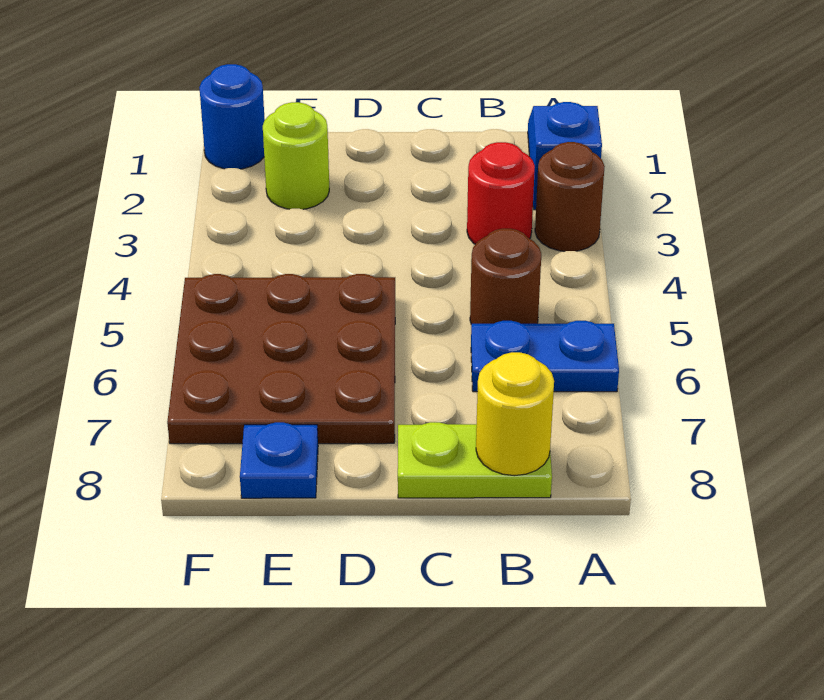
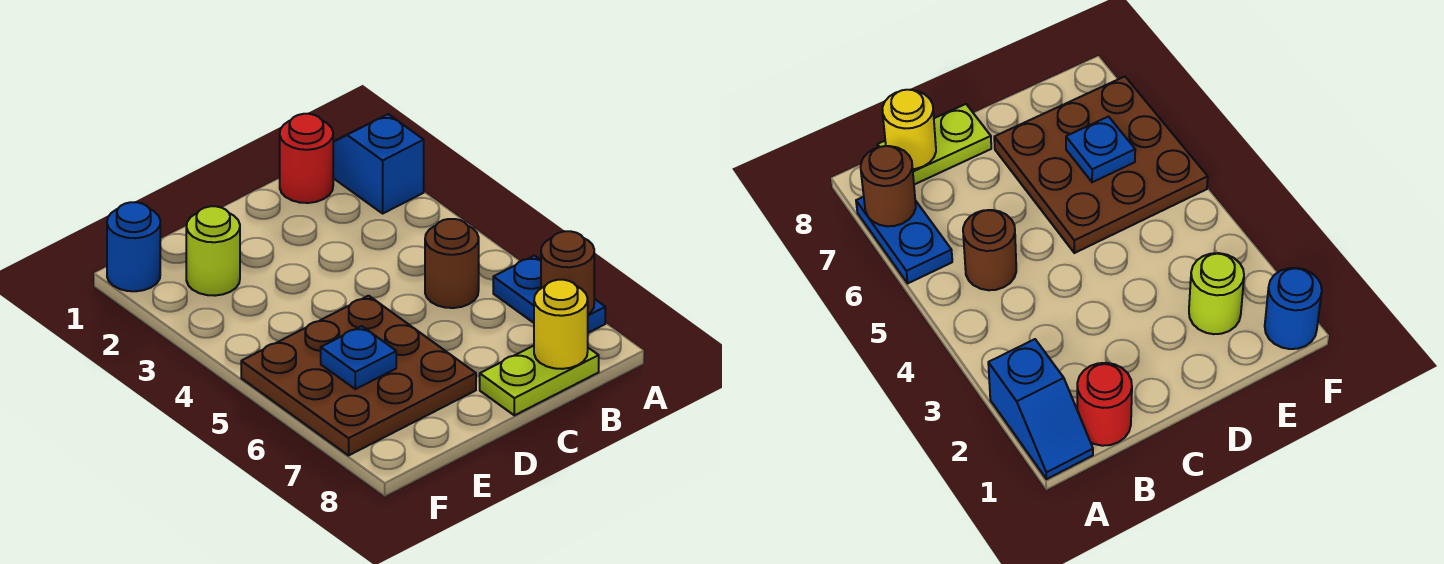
brown 1x1 round brick [535,142,605,251] -> brown 1x1 round brick moved to [541,231,594,314]
blue 1x2 plate [471,321,619,392] -> blue 1x2 plate turned to [493,256,605,333]
red 1x1 round brick [467,142,535,244] -> red 1x1 round brick moved to [280,114,333,203]
blue 1x1 plate [240,422,318,498] -> blue 1x1 plate moved to [321,326,396,389]

